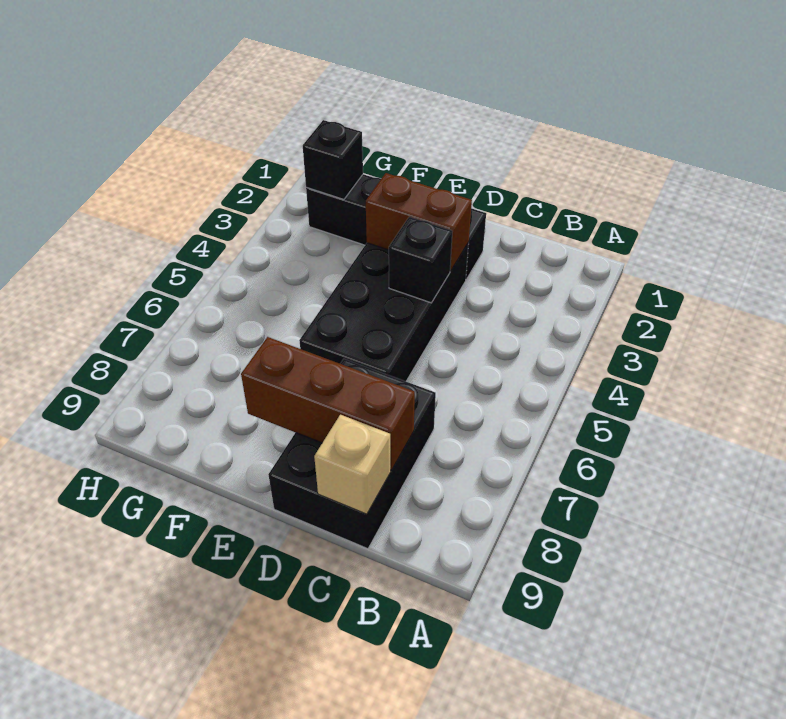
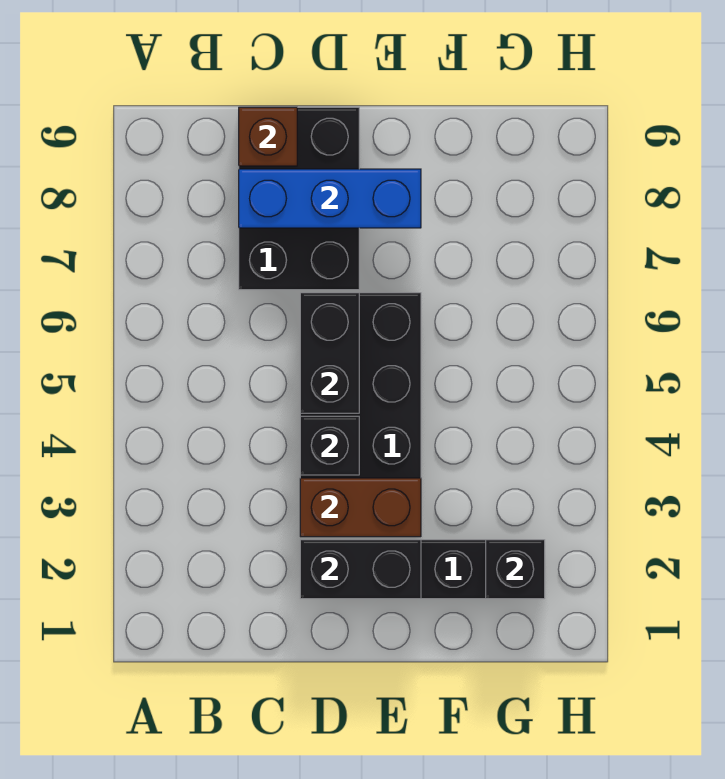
brown 1x3 brick [241,337,415,470] -> blue 1x3 brick [239,169,421,228]
tan 1x1 brick [314,415,390,514] -> brown 1x1 brick [239,107,297,166]
none -> black 1x2 brick [300,540,421,599]
none -> black 1x2 brick [300,293,359,413]

